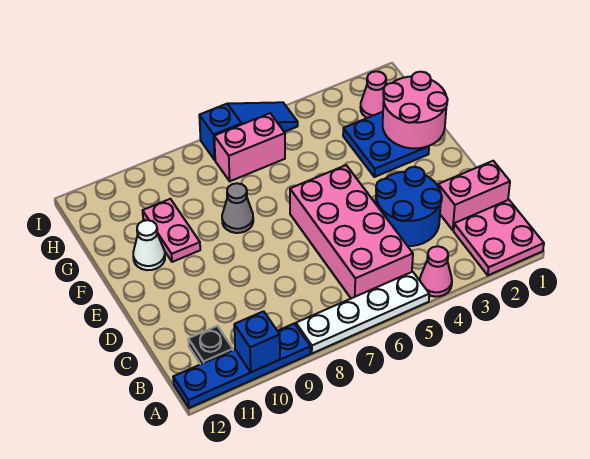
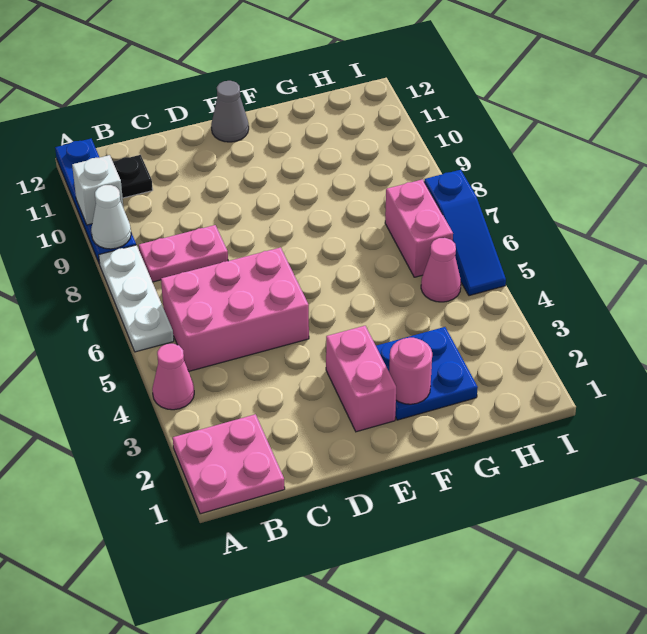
white 1x4 plate [296,272,429,353] -> white 1x3 plate [99,245,174,352]
blue 1x1 brick [234,311,280,372] -> white 1x1 brick [72,155,124,225]
pink 2x4 brick [290,165,413,298] -> pink 2x3 brick [161,247,309,371]
pink 1x2 brick [438,161,510,230] -> pink 1x2 brick moved to [326,326,396,432]
blue 2x2 round brick [376,167,442,246] -> none
pink 2x2 round brick [383,72,448,148] -> pink 1x1 round brick [389,338,432,404]
grey 1x1 cone [222,183,253,233] -> grey 1x1 cone moved to [211,81,249,142]
pink 1x2 plate [143,199,200,262] -> pink 1x2 plate moved to [139,225,228,282]
white 1x1 cone [133,220,165,270] -> white 1x1 cone moved to [91,185,131,249]
pink 1x1 cone [360,71,386,118] -> pink 1x1 cone moved to [421,238,461,302]

